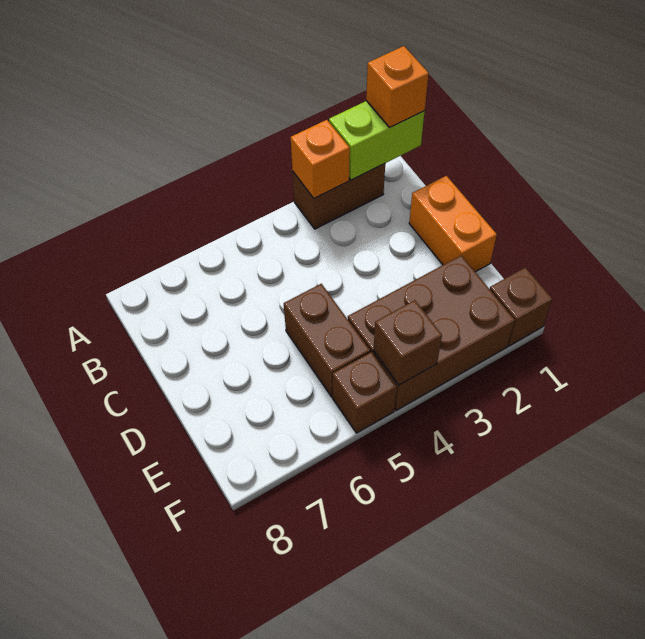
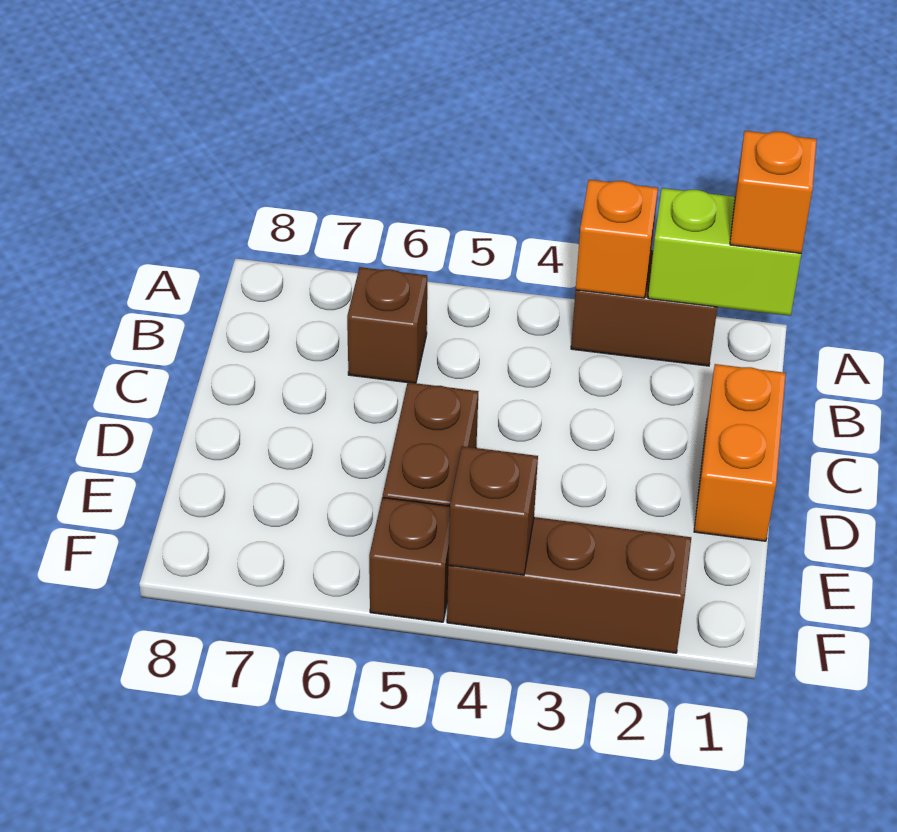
brown 2x3 brick [348,255,515,410] -> brown 1x3 brick [447,517,691,653]
brown 1x1 brick [490,268,552,346] -> brown 1x1 brick moved to [347,267,427,383]

